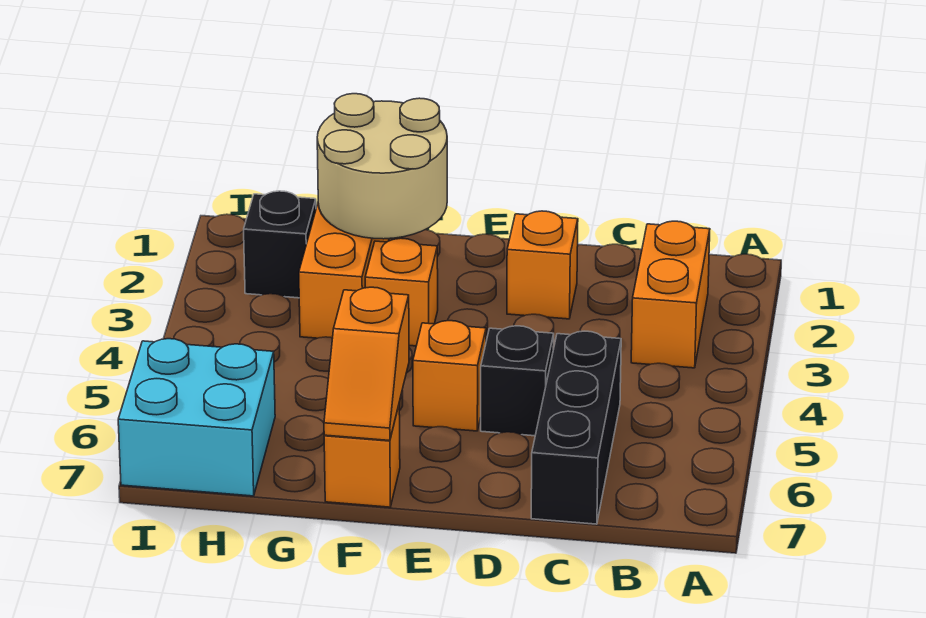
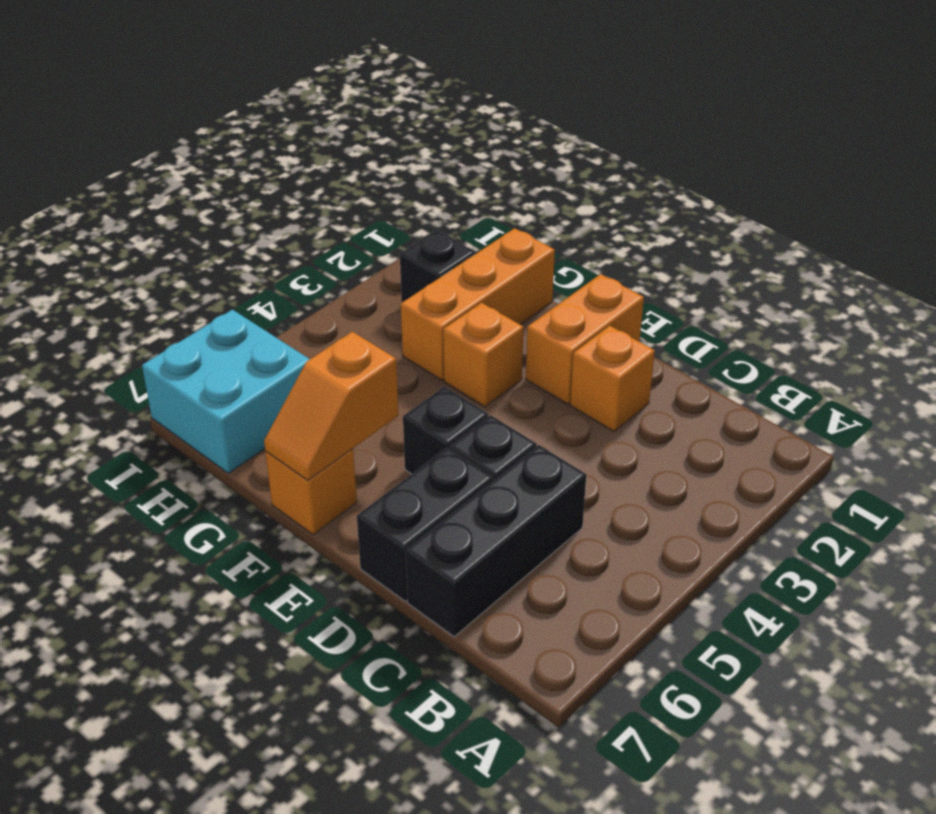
orange 1x2 brick [631,221,710,368] -> orange 1x2 brick moved to [526,274,644,404]
none -> black 1x2 brick [357,448,493,601]
orange 1x1 brick [413,321,486,431] -> black 1x1 brick [403,387,488,474]
tan 2x2 round brick [317,94,447,239] -> none

